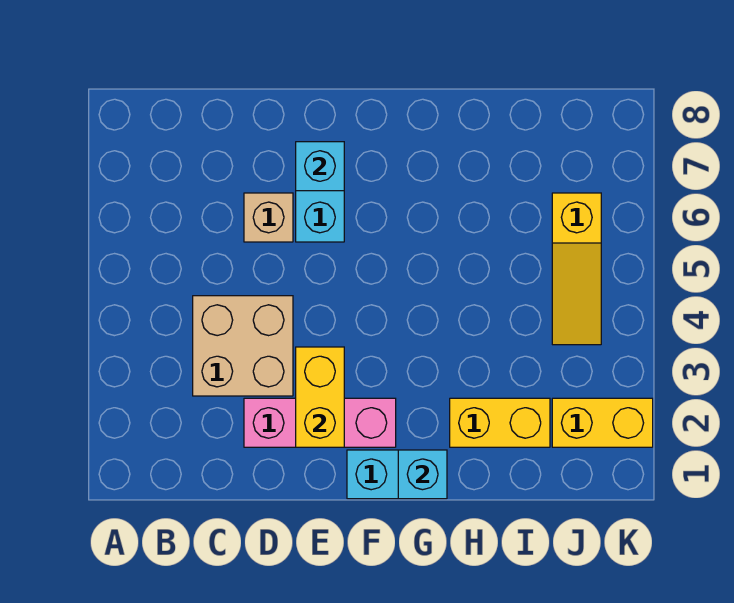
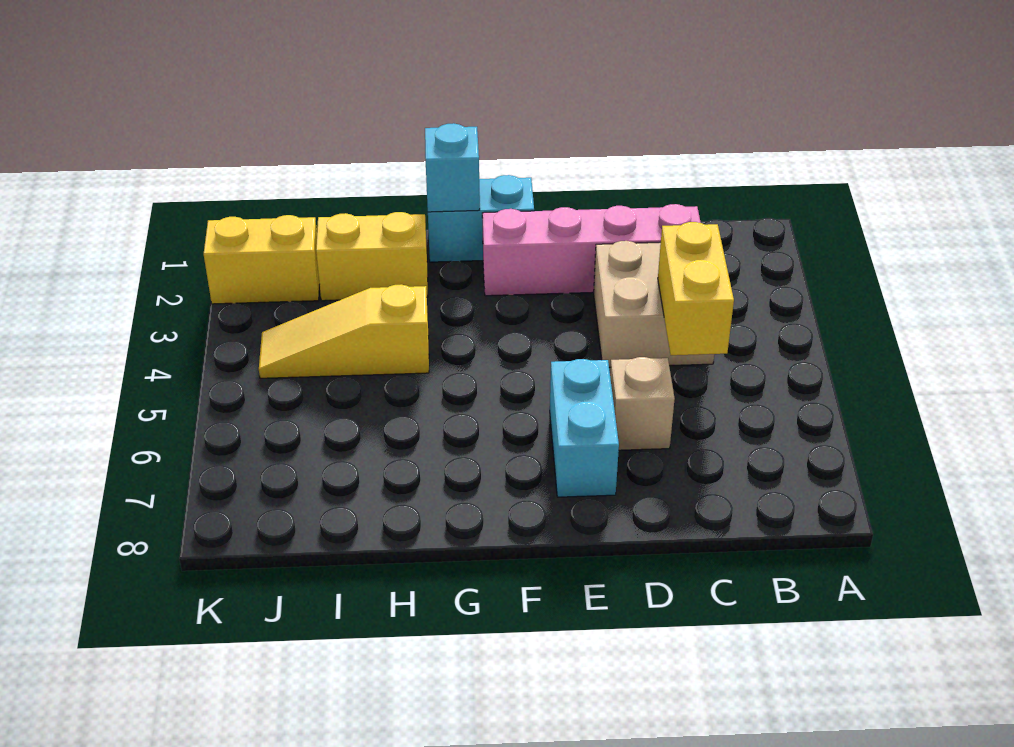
pink 1x3 brick [244,398,396,447] -> pink 1x4 brick [482,204,701,296]
yellow 1x2 brick [296,347,344,447] -> yellow 1x2 brick moved to [658,222,734,355]
cyan 1x1 brick [296,142,344,191] -> none
yellow 1x3 slope [552,193,601,345] -> yellow 1x3 slope turned to [259,284,429,378]

